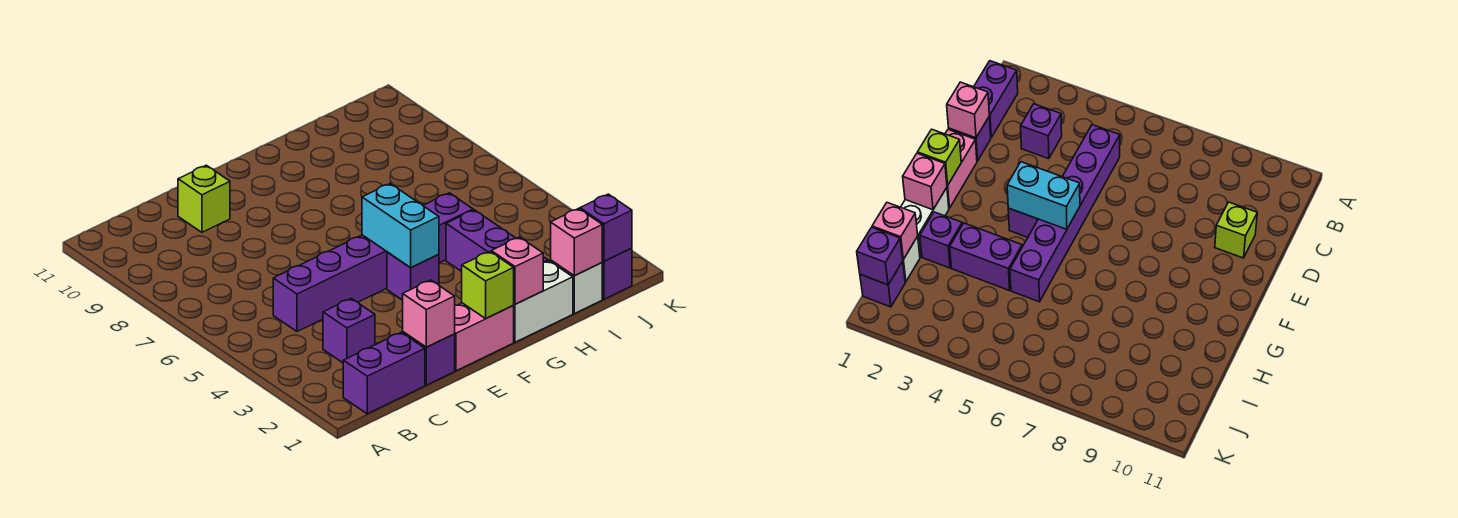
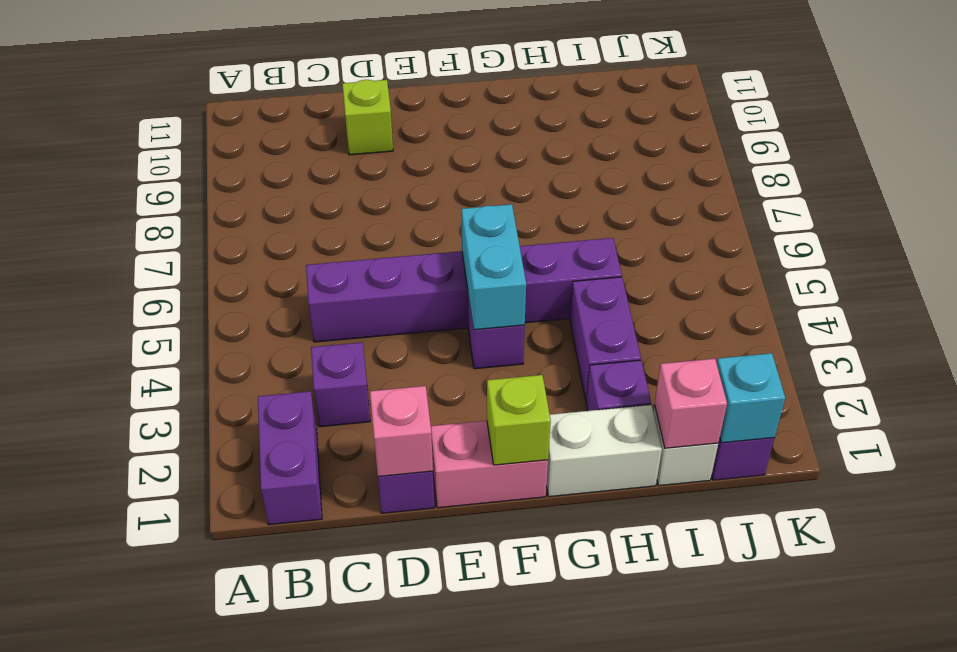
purple 1x2 brick [343,332,425,414] -> purple 1x2 brick turned to [258,391,322,525]
pink 1x1 brick [491,237,543,304] -> none
purple 1x1 brick [580,194,632,261] -> cyan 1x1 brick [717,353,785,443]

